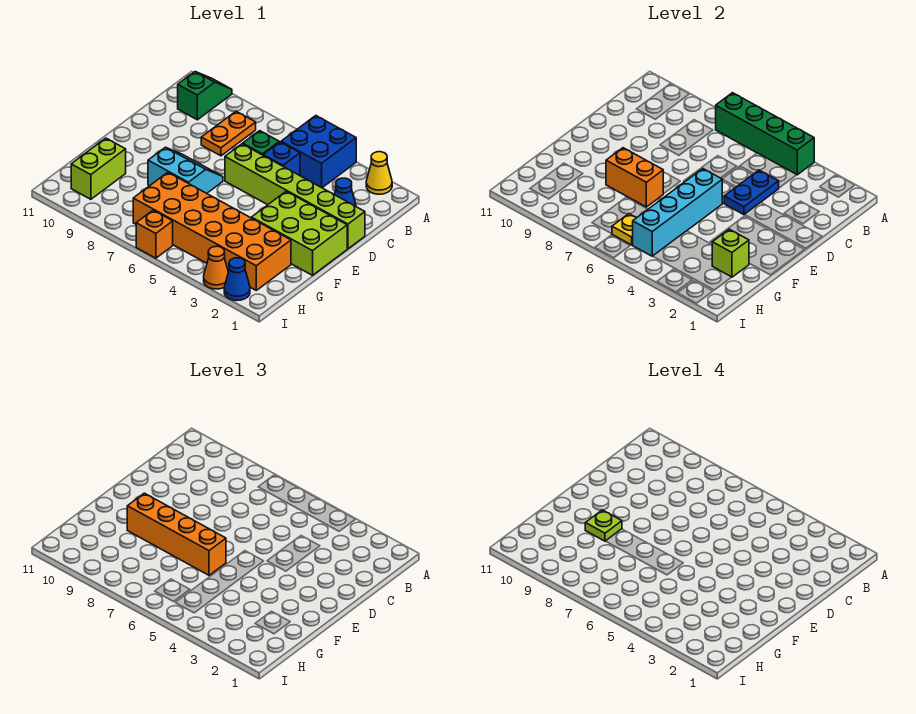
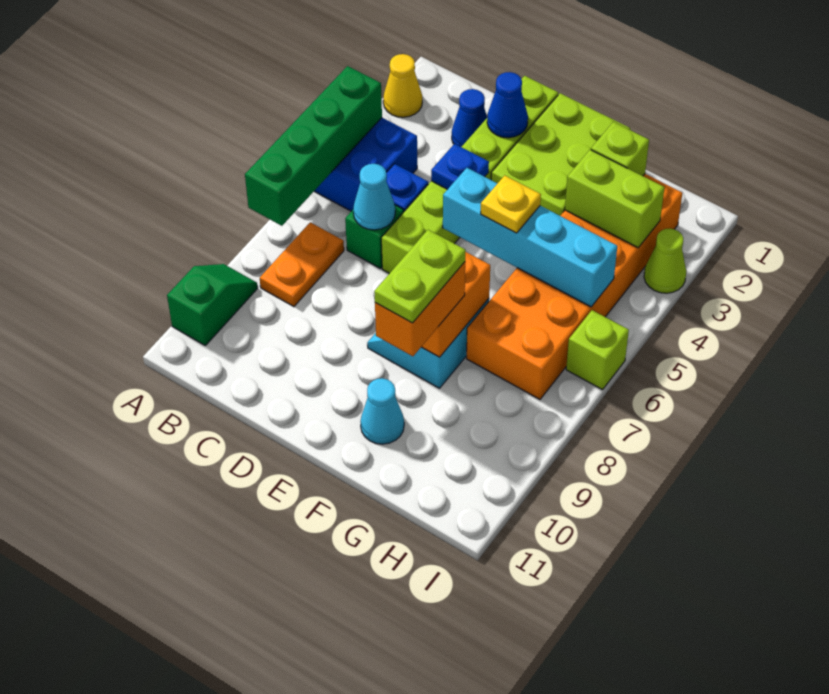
green 1x2 slope [178,72,232,120] -> green 1x2 slope turned to [167,264,258,345]
orange 1x2 plate [201,111,256,156] -> orange 1x2 plate turned to [260,222,344,306]
blue 1x2 plate [724,170,779,215] -> blue 1x1 plate [431,144,489,189]
none -> cyan 1x1 cone [353,164,395,230]
orange 1x4 brick [127,493,226,575] -> orange 1x2 brick [375,262,465,356]
lime 1x1 plate [585,510,622,541] -> lime 1x2 plate [374,230,466,323]
none -> cyan 1x1 cone [360,378,404,444]
lime 1x2 brick [71,138,126,199] -> lime 1x2 brick moved to [565,150,664,248]
yellow 1x1 plate [612,214,636,245] -> yellow 1x1 plate moved to [481,176,541,233]
blue 1x1 cone [224,258,250,301] -> blue 1x1 cone moved to [487,72,528,138]
orange 1x1 cone [204,246,228,289] -> lime 1x1 cone [644,229,686,293]
orange 1x1 brick [136,210,173,258] -> lime 1x1 brick [566,310,629,390]

